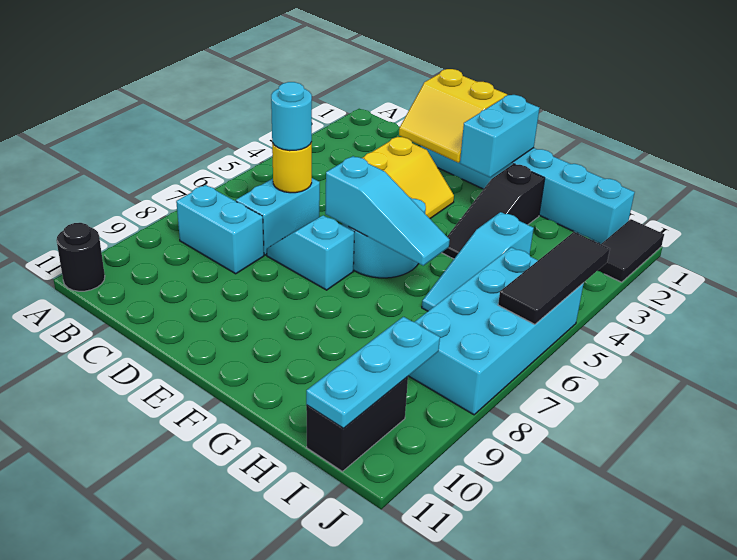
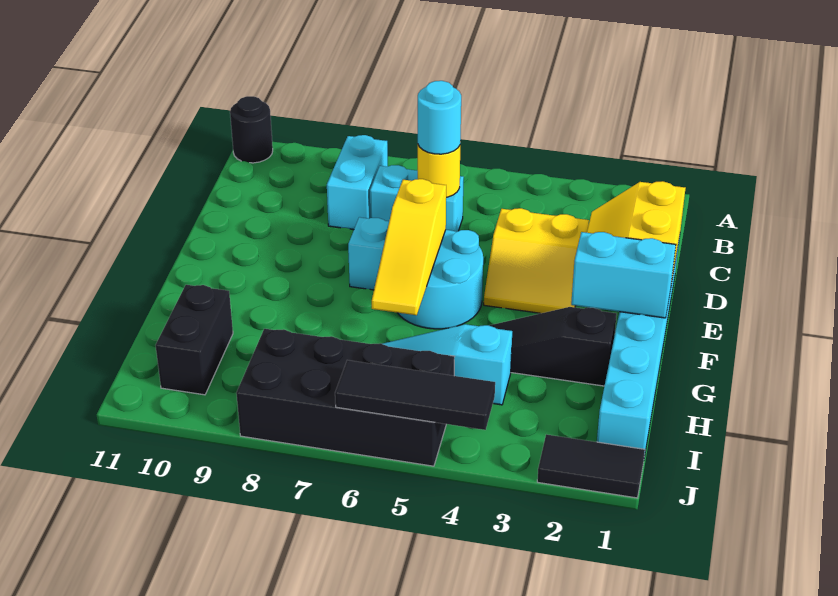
cyan 1x3 slope [325,156,450,266] -> yellow 1x3 slope [372,179,446,315]
cyan 2x4 brick [409,247,584,415] -> black 2x4 brick [236,329,455,466]
cyan 1x3 plate [306,317,440,429] -> none
black 1x2 brick [306,377,408,471] -> black 1x2 brick turned to [156,285,233,395]

